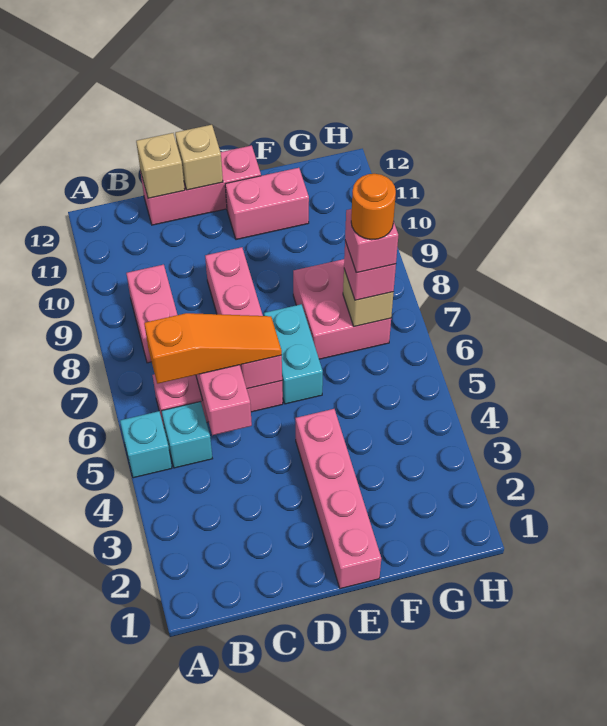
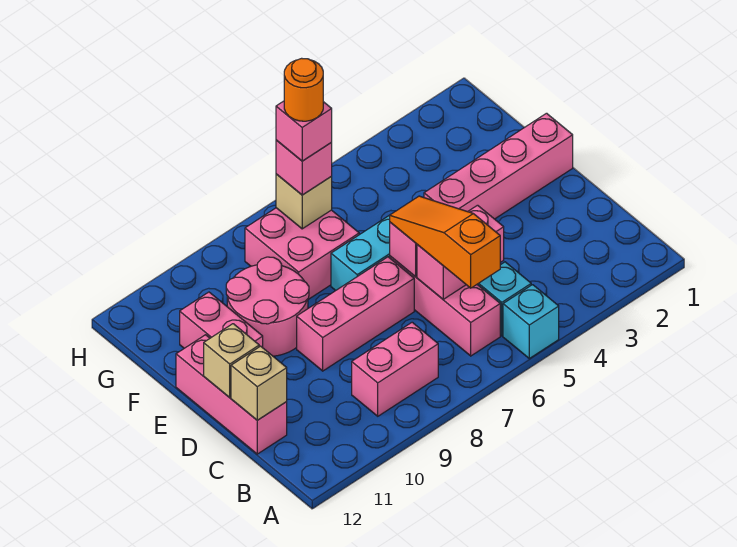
none -> pink 2x2 round brick [226,257,309,356]

